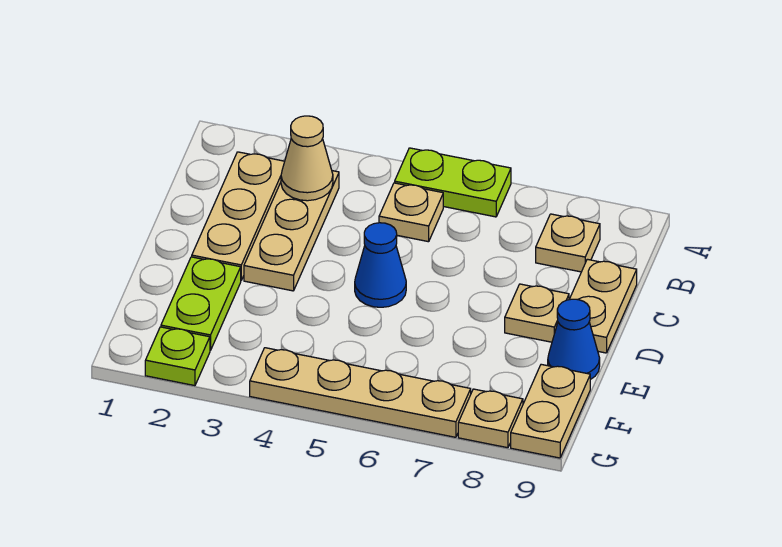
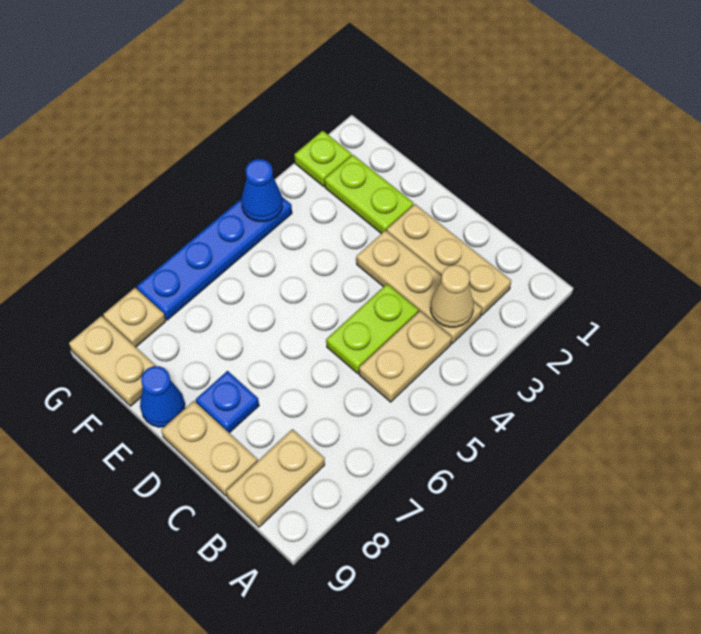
lime 1x2 plate [395,148,511,217] -> lime 1x2 plate moved to [326,284,418,373]
tan 1x1 plate [379,183,443,242] -> tan 1x2 plate [359,311,452,402]
tan 1x1 plate [536,214,600,272] -> tan 1x2 plate [226,429,325,527]
blue 1x1 cone [355,223,406,307] -> blue 1x1 cone moved to [241,159,283,222]
tan 1x1 plate [505,284,569,342] -> blue 1x1 plate [196,371,259,433]
tan 1x4 plate [250,348,471,437] -> blue 1x4 plate [137,197,292,320]

